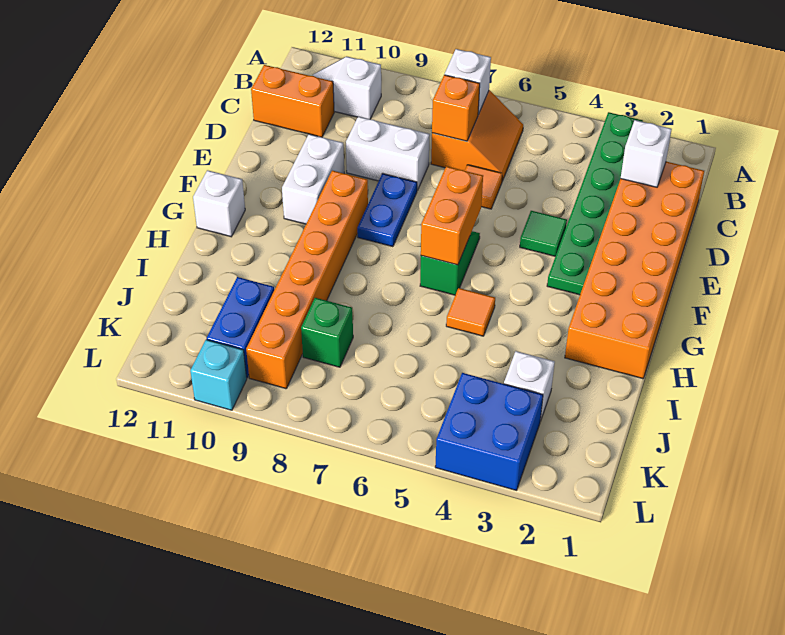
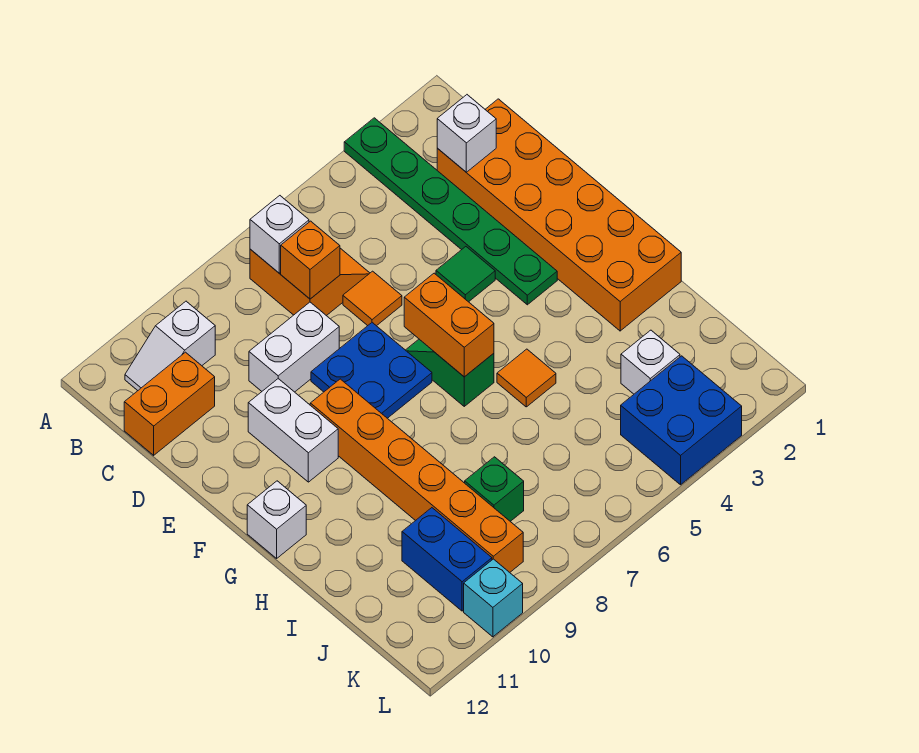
blue 1x2 plate [357,174,417,247] -> blue 2x2 plate [311,323,432,418]

